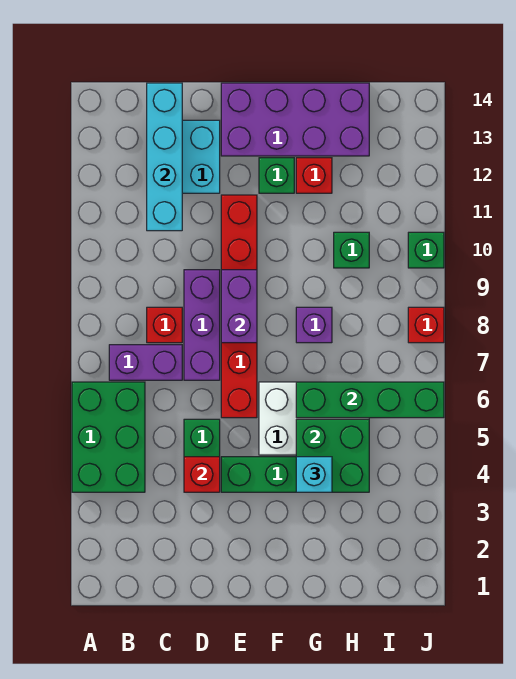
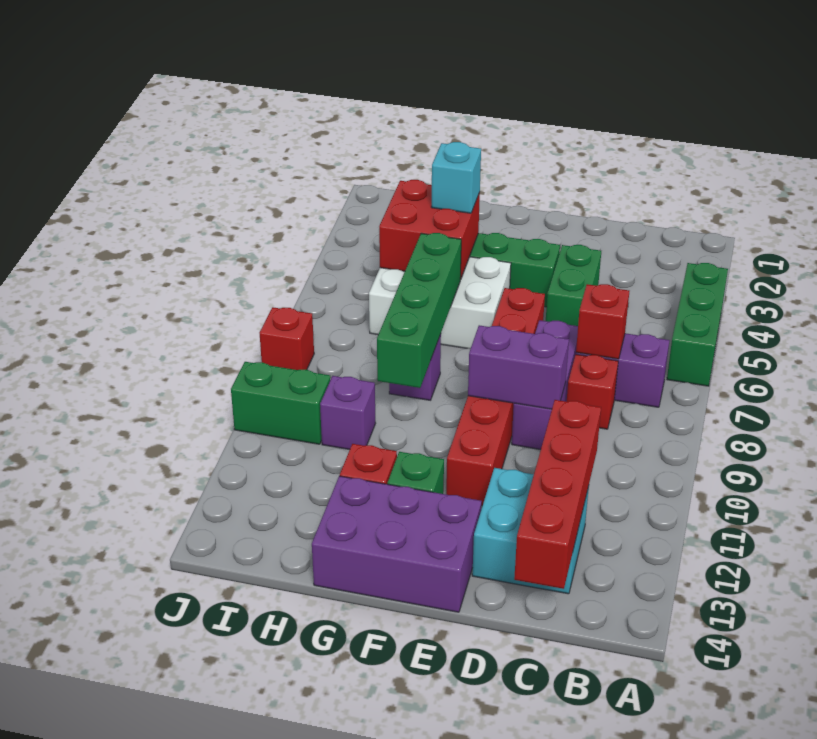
green 2x3 brick [72,382,145,492] -> green 1x3 brick [667,263,728,386]
cyan 1x4 brick [147,83,182,231] -> red 1x4 brick [514,400,601,589]
red 1x1 brick [184,457,220,492] -> red 1x1 brick moved to [576,284,629,359]
purple 1x2 brick [221,270,257,343] -> purple 1x2 brick turned to [468,325,569,409]
purple 2x4 brick [221,83,369,156] -> purple 2x3 brick [312,476,482,612]
green 2x2 brick [296,419,369,492] -> red 2x2 brick [379,180,480,280]
green 1x4 brick [296,382,444,418] -> green 1x4 brick turned to [377,233,461,388]
green 1x1 brick [334,232,369,268] -> purple 1x1 brick [320,376,375,450]
green 1x1 brick [408,232,444,268] -> green 1x2 brick [231,362,330,444]

